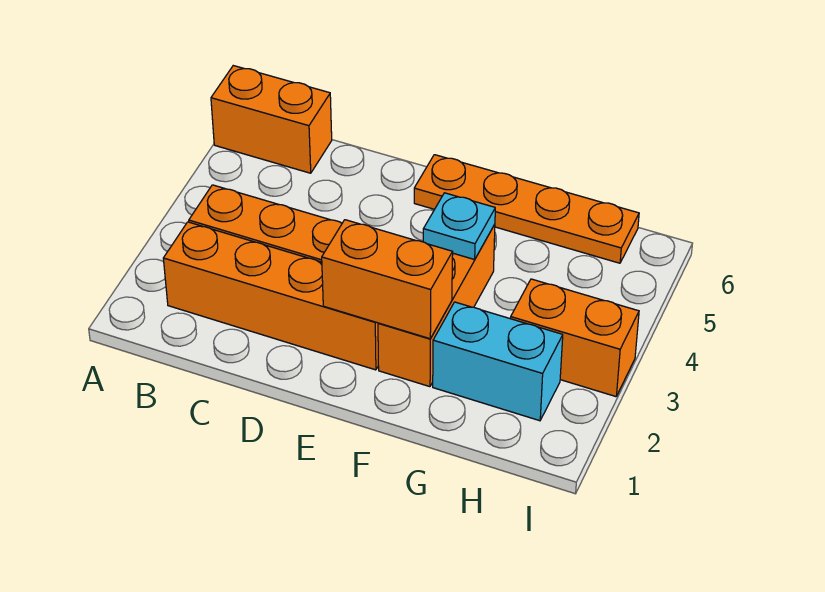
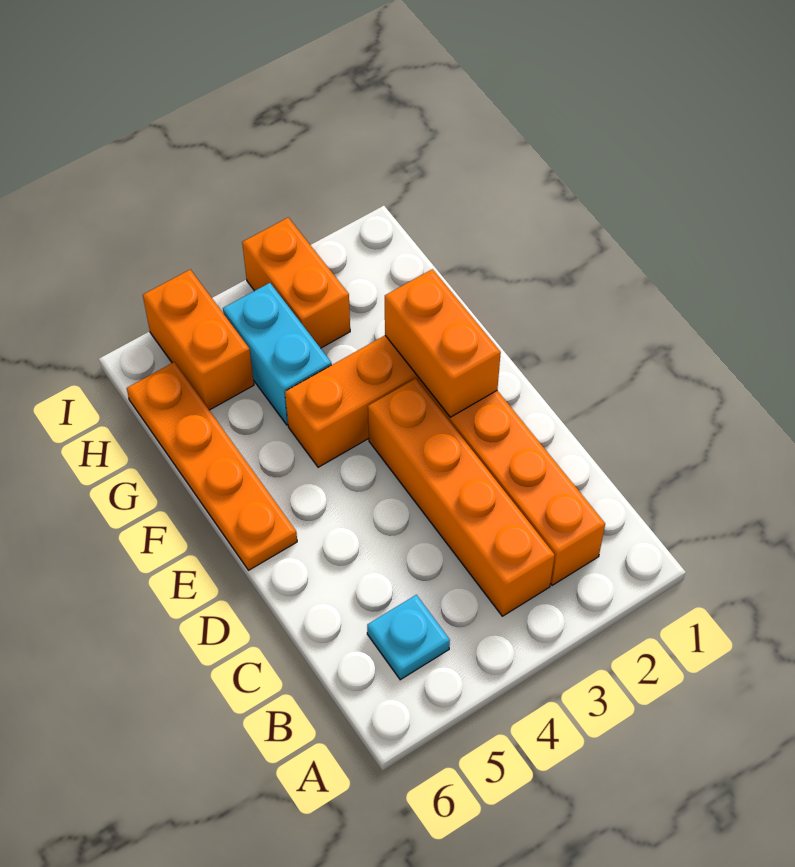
orange 1x2 brick [211,66,332,173] -> orange 1x2 brick moved to [143,270,254,410]
cyan 1x1 plate [423,193,495,260] -> cyan 1x1 plate moved to [367,595,450,680]
cyan 1x2 brick [433,302,563,421] -> cyan 1x2 brick moved to [223,283,332,425]

